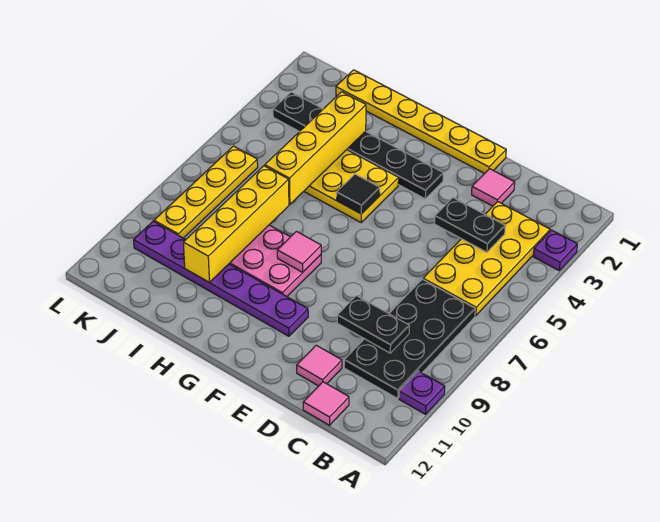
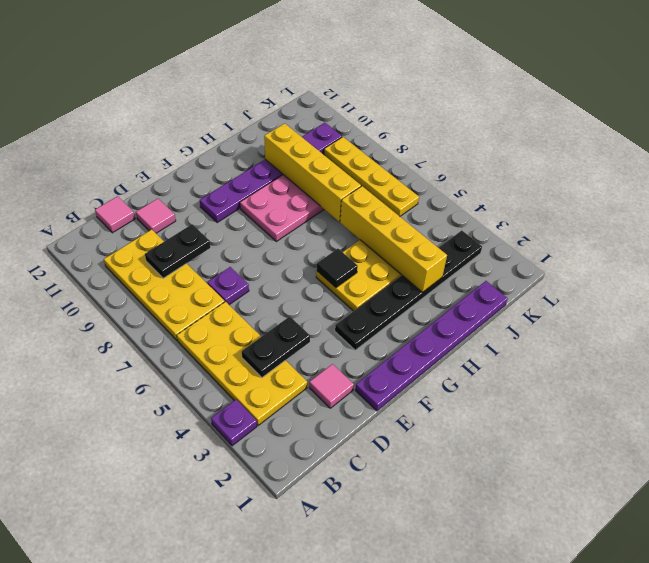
purple 1x1 plate [399,371,445,414] -> purple 1x1 plate moved to [208,267,249,305]
black 2x4 plate [344,279,475,398] -> yellow 2x4 plate [104,230,225,340]
yellow 1x6 plate [336,70,506,173] -> purple 1x6 plate [355,281,508,411]
pink 1x1 tile [277,232,321,272] -> none

